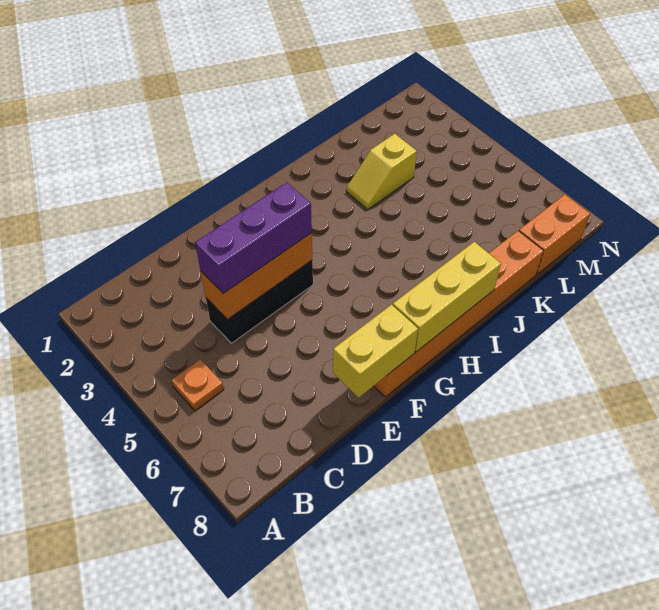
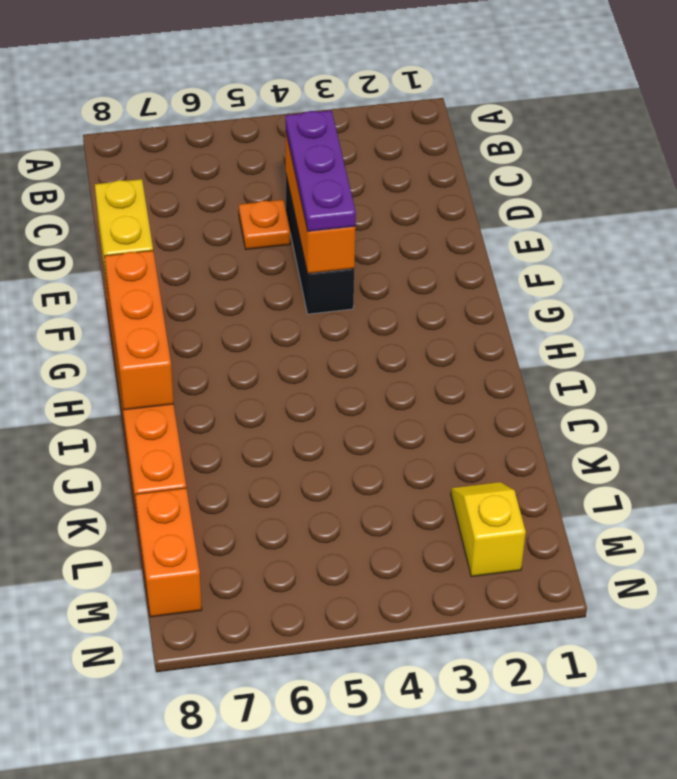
orange 1x1 plate [172,359,224,411] -> orange 1x1 plate moved to [239,200,290,249]
purple 1x3 brick [195,182,312,293] -> purple 1x3 plate [285,111,356,231]
yellow 1x3 brick [393,242,501,352] -> orange 1x3 brick [105,251,174,410]
yellow 1x2 slope [346,134,417,210] -> yellow 1x2 slope moved to [451,482,526,577]

